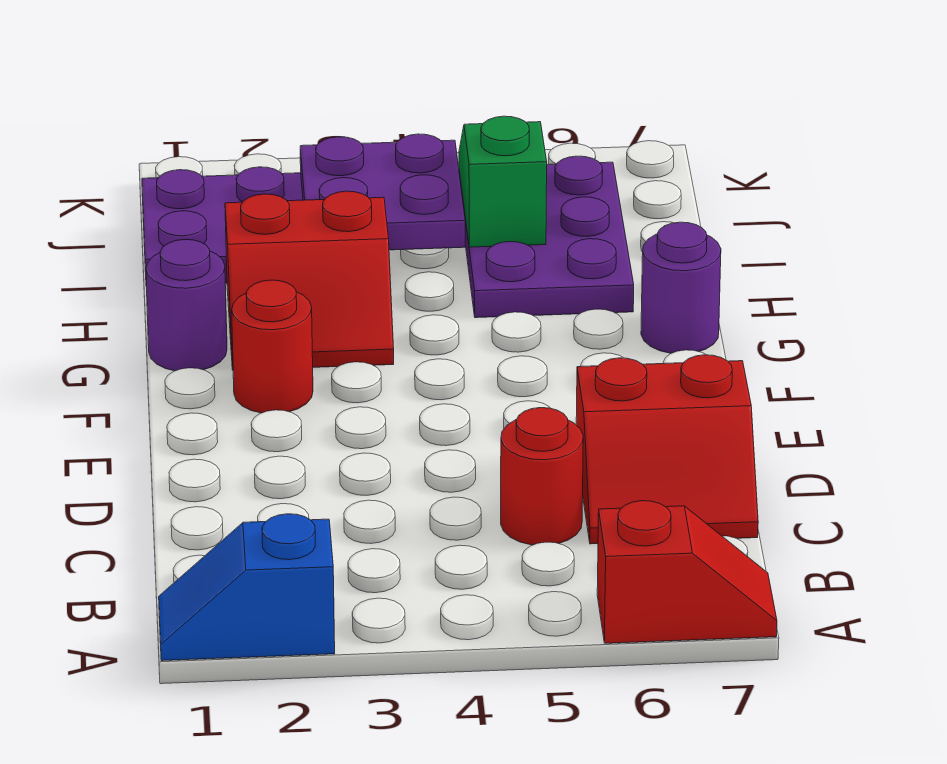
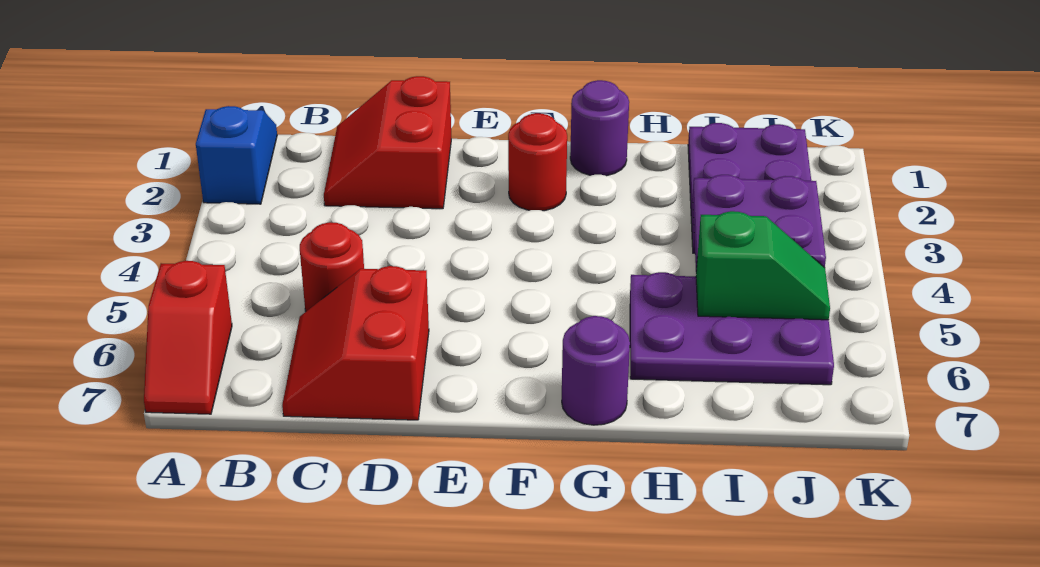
red 2x2 slope [225,191,394,370] -> red 2x2 slope moved to [324,76,451,209]

